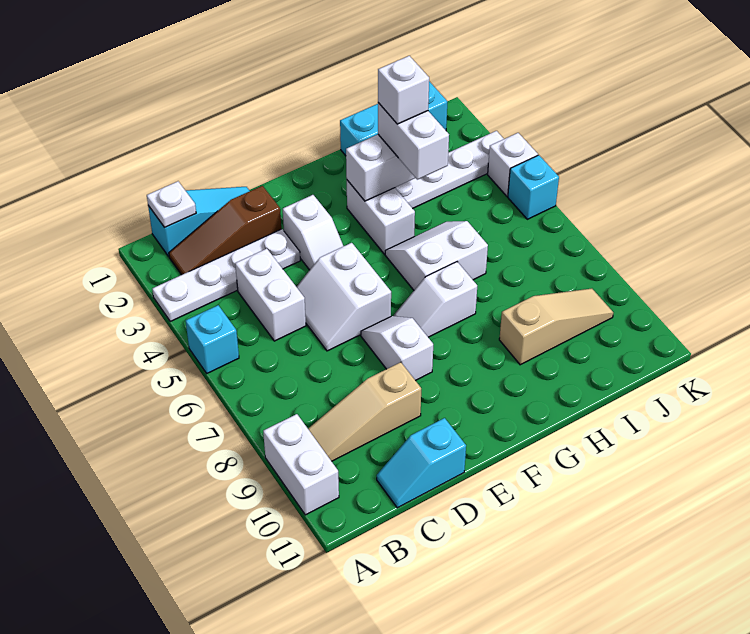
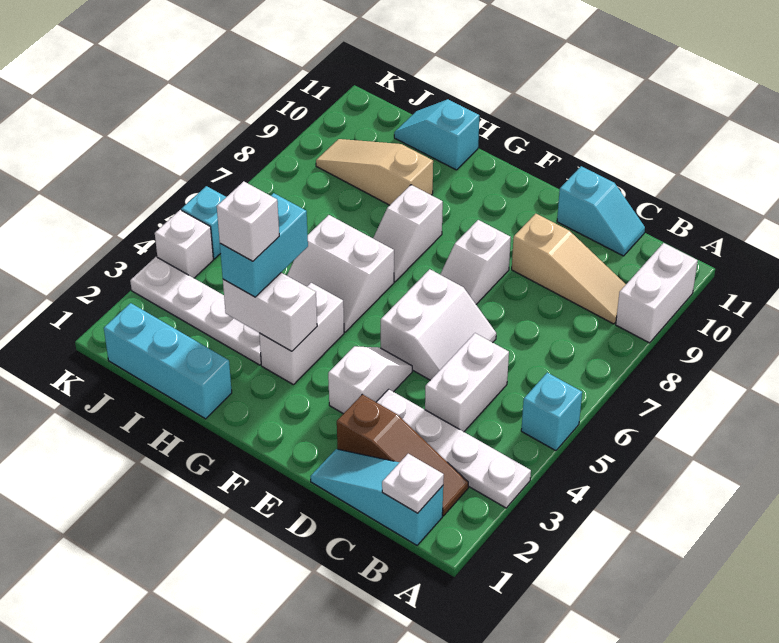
white 1x2 slope [394,262,477,337] -> white 1x2 slope turned to [373,185,443,282]
white 1x2 brick [378,103,449,180] -> cyan 1x2 brick [220,193,308,297]
none -> cyan 1x2 slope [394,100,480,170]

